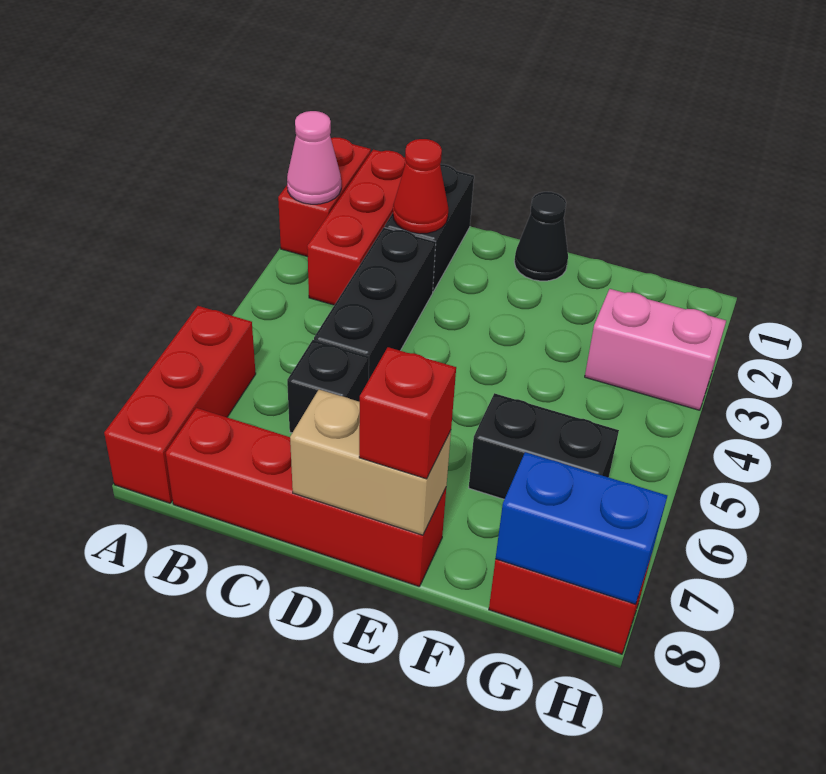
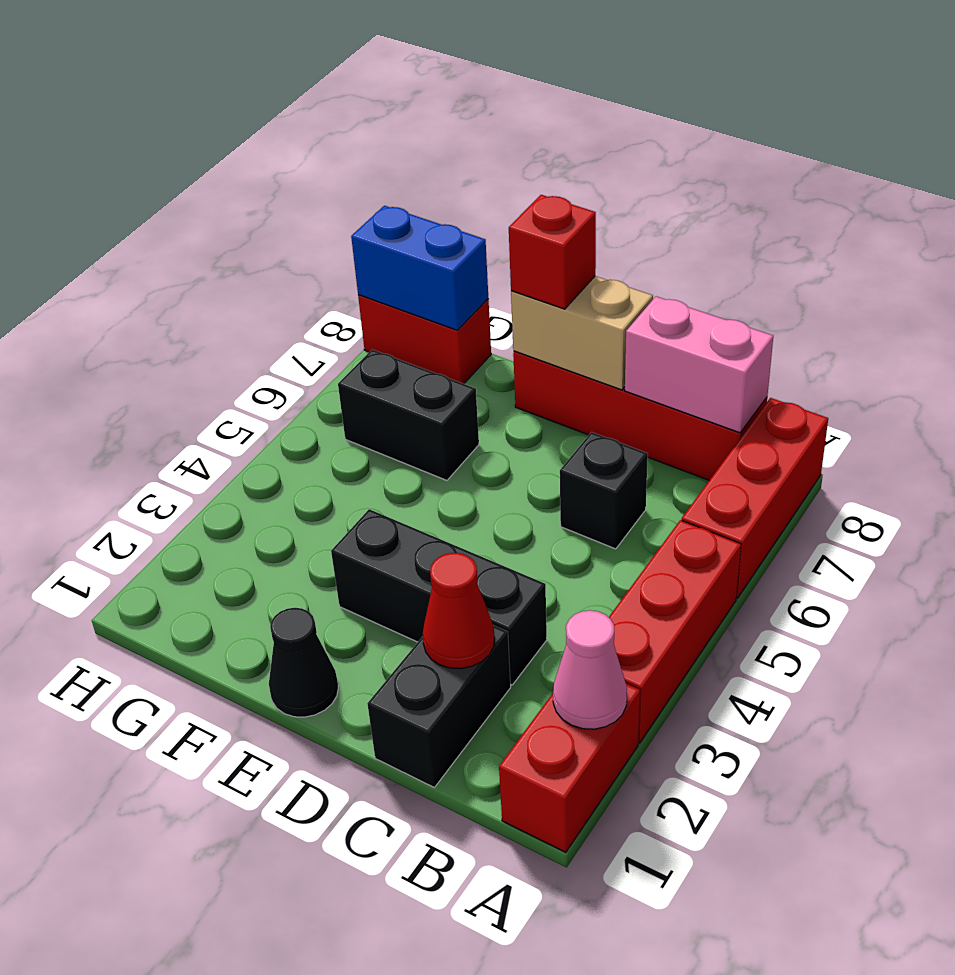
red 1x3 brick [307,150,406,305] -> red 1x3 brick moved to [609,520,741,743]
black 1x3 brick [314,227,436,379] -> black 1x3 brick turned to [331,509,547,685]
pink 1x2 brick [585,289,726,410] -> pink 1x2 brick moved to [625,296,773,433]

